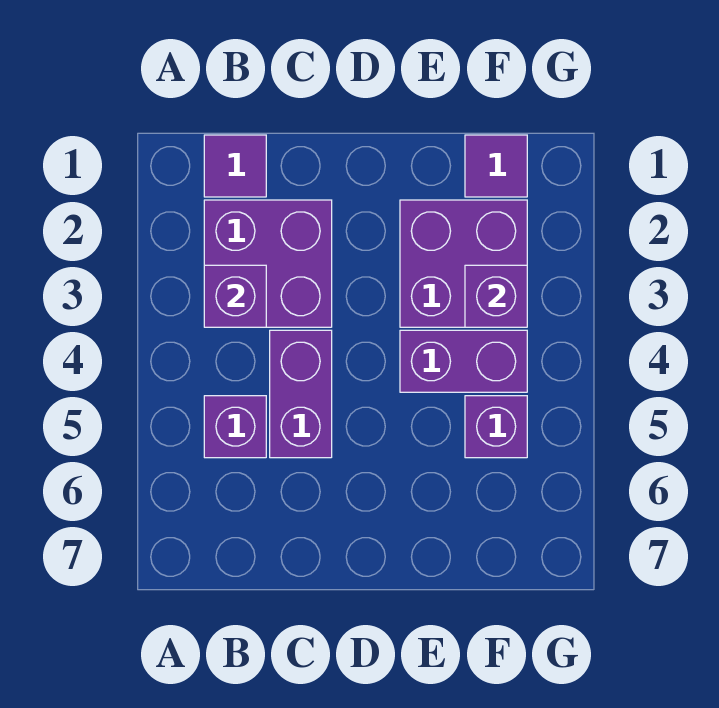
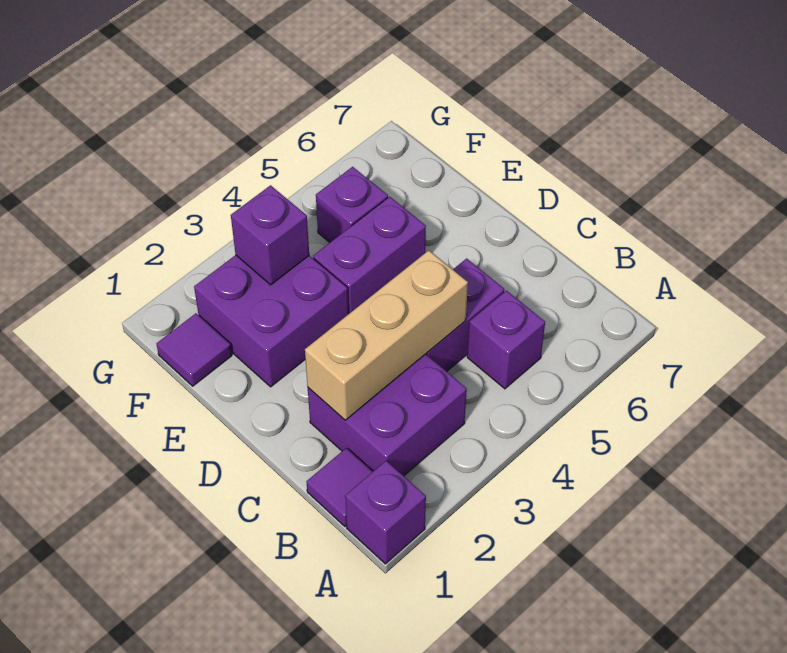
purple 1x1 brick [204,265,266,327] -> purple 1x1 brick moved to [345,461,426,564]
none -> tan 1x3 brick [305,250,468,420]
purple 1x2 brick [400,330,527,392] -> purple 1x2 brick turned to [313,197,426,314]

